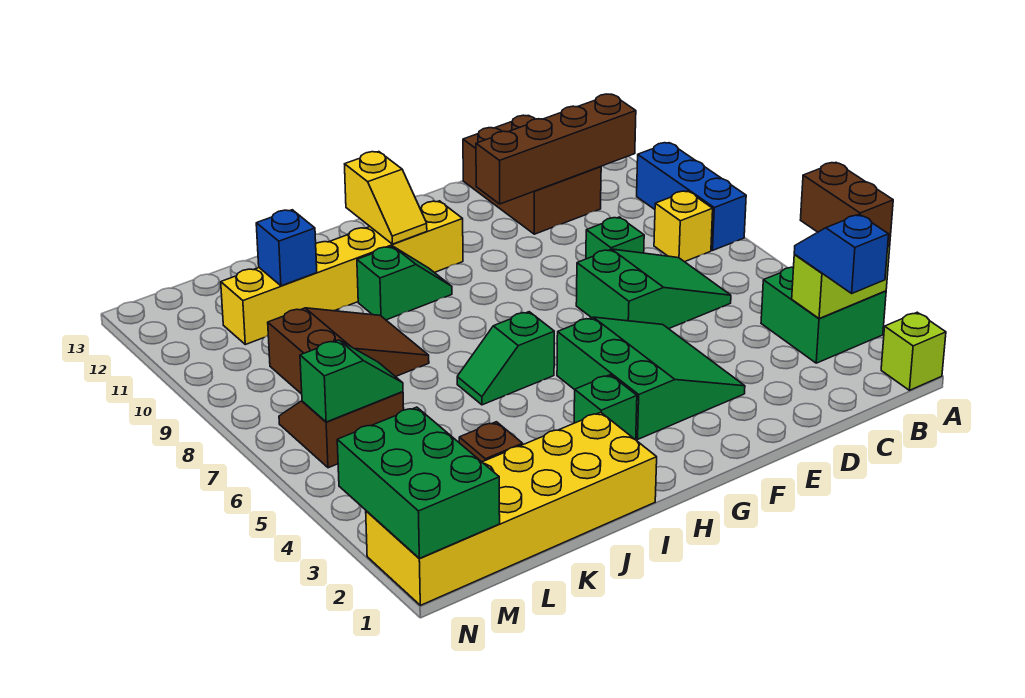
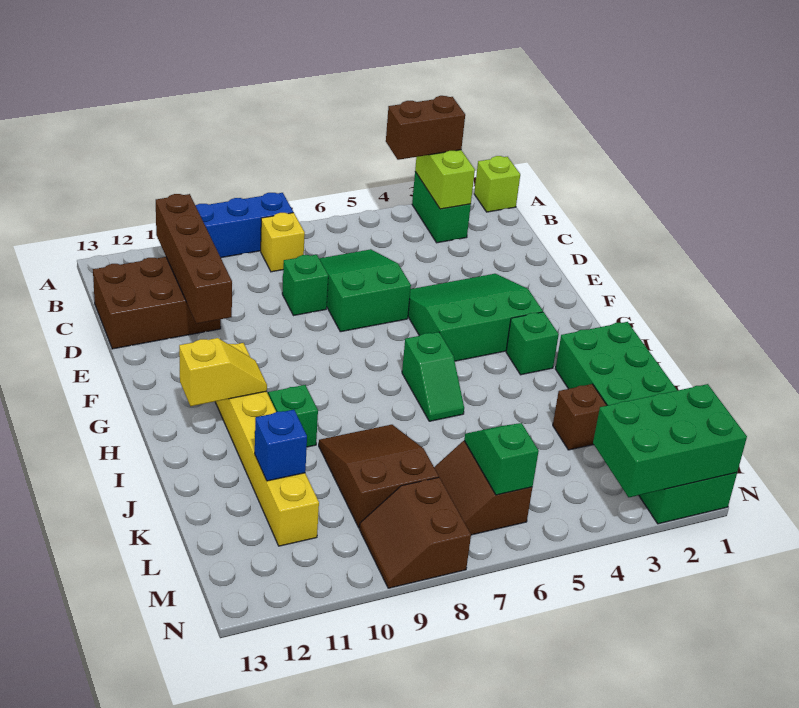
green 2x2 brick [761,267,886,363] -> green 1x2 brick [412,172,471,243]
blue 1x2 slope [794,214,889,293] -> none
yellow 2x6 brick [366,412,657,605] -> green 2x6 brick [555,322,737,524]
none -> brown 2x2 slope [359,477,471,588]

